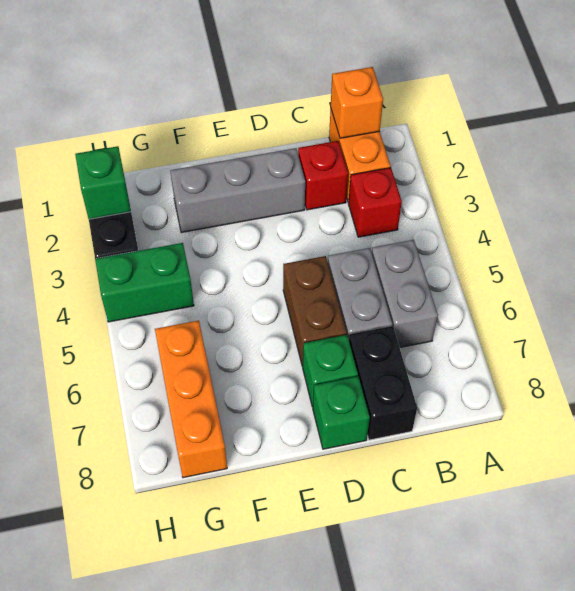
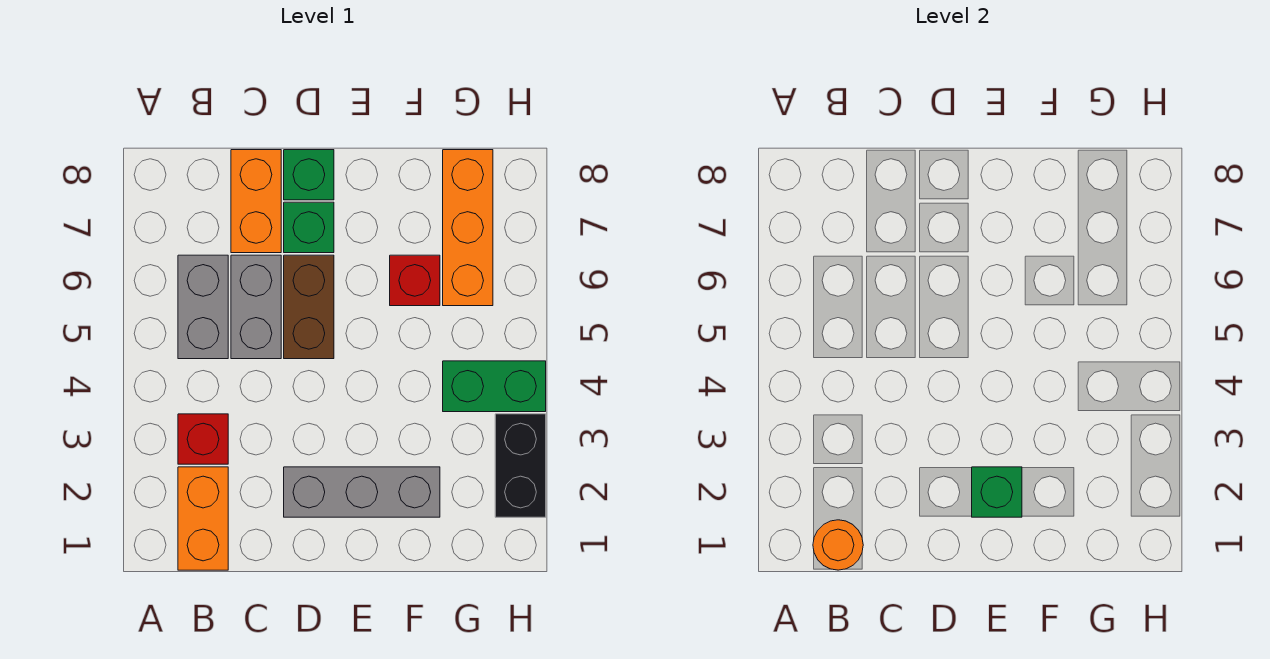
orange 1x1 brick [331,67,383,138] -> orange 1x1 round brick [813,520,863,570]
red 1x1 brick [298,141,348,210] -> red 1x1 brick moved to [390,255,440,306]
black 1x2 brick [349,326,417,440] -> orange 1x2 brick [231,150,281,253]
green 1x1 brick [75,146,131,219] -> green 1x1 brick moved to [972,467,1022,517]

